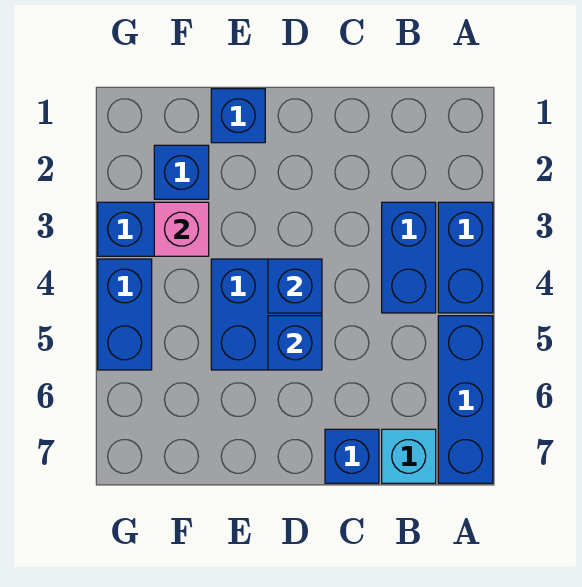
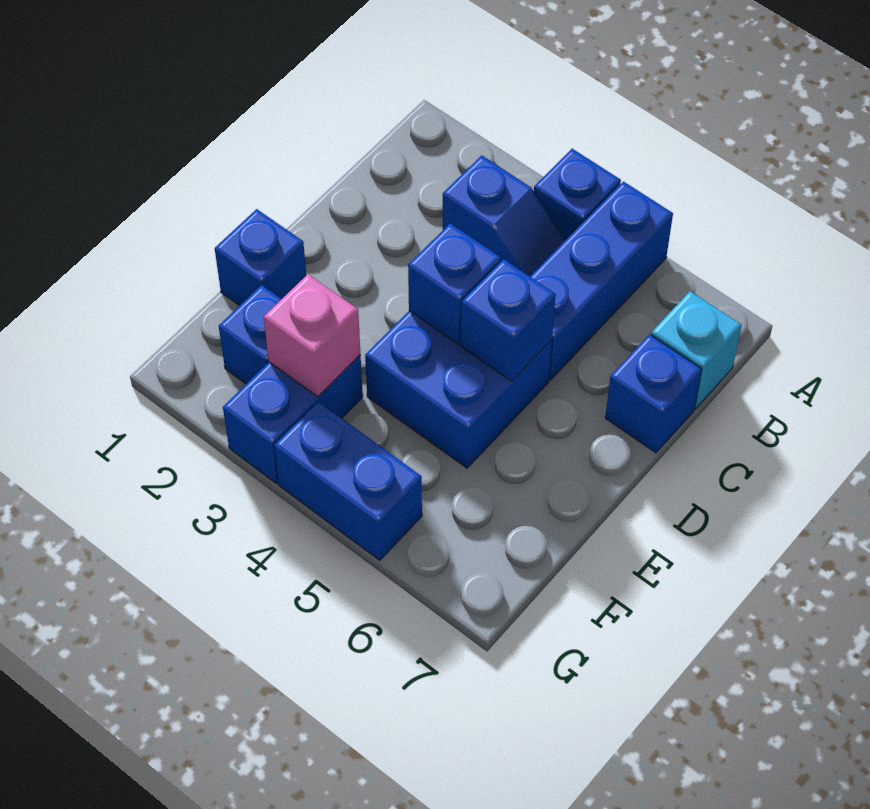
blue 1x2 brick [438,202,493,313] -> blue 1x1 brick [534,149,621,239]
blue 1x3 brick [438,316,493,483] -> blue 1x3 brick turned to [530,182,673,380]
blue 1x2 brick [382,202,436,313] -> blue 1x2 slope [443,155,566,276]

